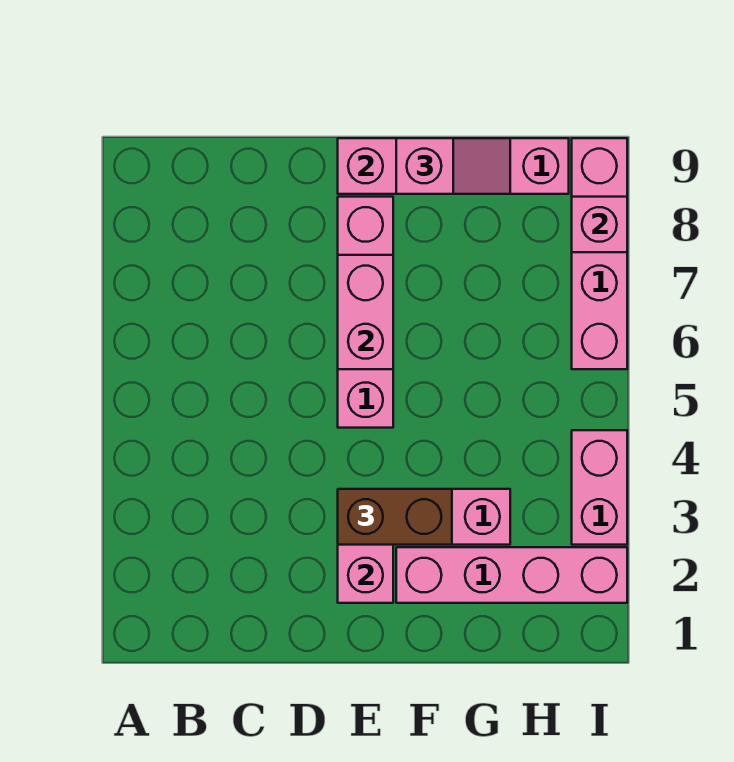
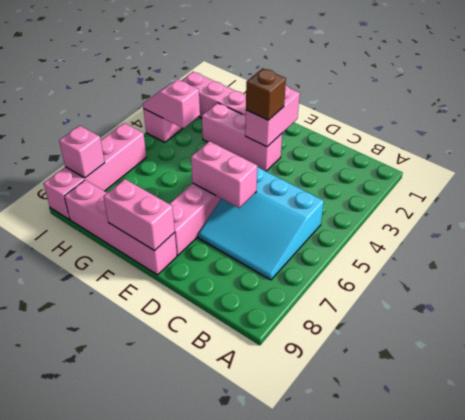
none -> cyan 3x3 slope [198,167,324,280]
brown 1x2 brick [338,489,452,545] -> brown 1x1 brick [246,68,286,120]
pink 1x2 brick [338,255,393,369] -> pink 1x2 brick turned to [191,141,257,208]
pink 1x2 slope [396,138,510,194] -> pink 1x2 slope moved to [143,80,200,128]

